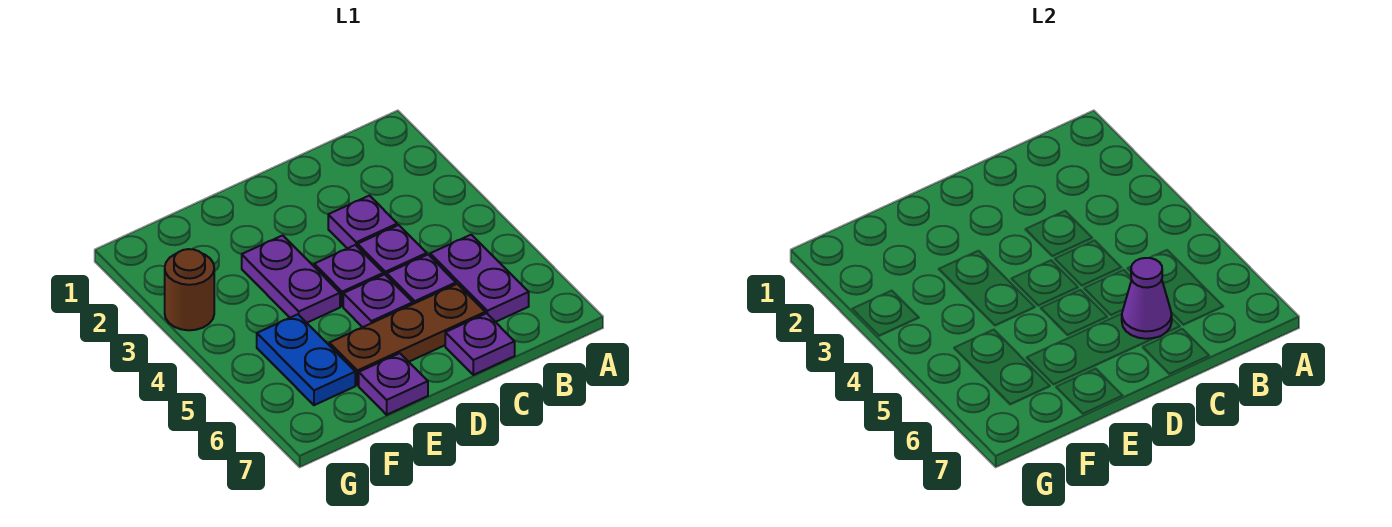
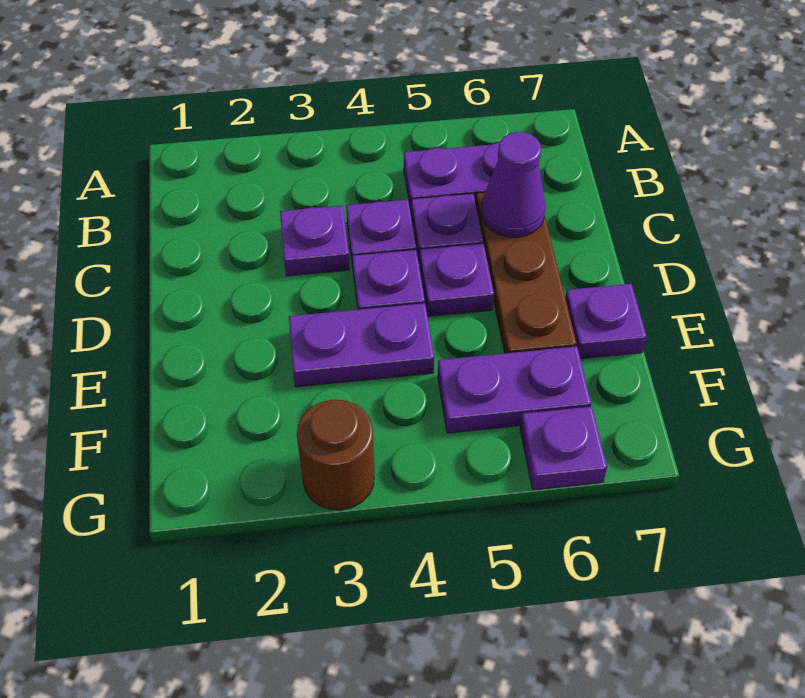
purple 1x1 plate [445,313,515,375] -> purple 1x1 plate moved to [520,406,607,490]
blue 1x2 plate [257,314,355,405] -> purple 1x2 plate [438,346,591,433]

